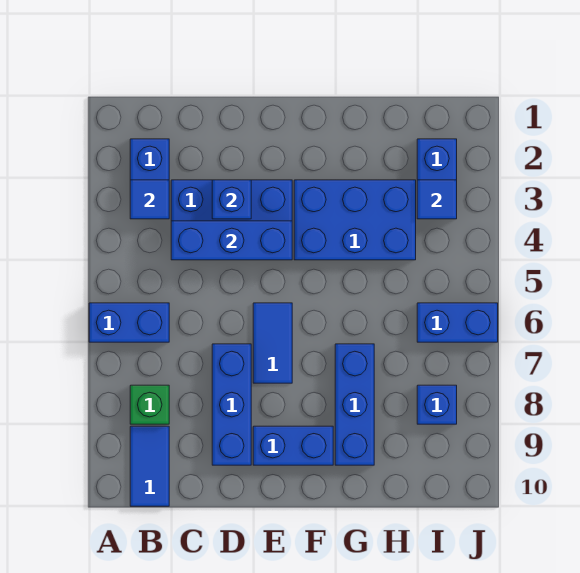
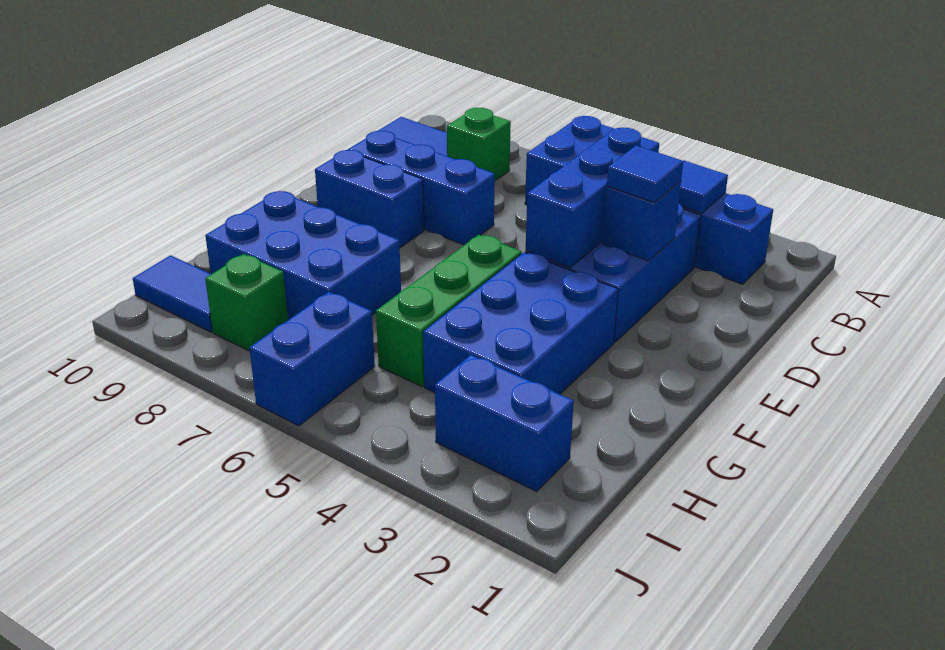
blue 1x2 tile [253,303,292,383] -> blue 1x2 tile moved to [133,255,212,332]
blue 1x2 brick [253,426,333,465] -> blue 1x2 brick turned to [315,150,424,248]
none -> green 1x3 brick [376,235,522,386]
blue 1x3 brick [335,344,374,465] -> blue 2x3 brick [205,191,401,320]
blue 1x1 tile [417,180,457,219] -> blue 1x1 tile moved to [607,146,683,202]
blue 1x1 brick [417,385,457,424] -> green 1x1 brick [205,254,288,351]

